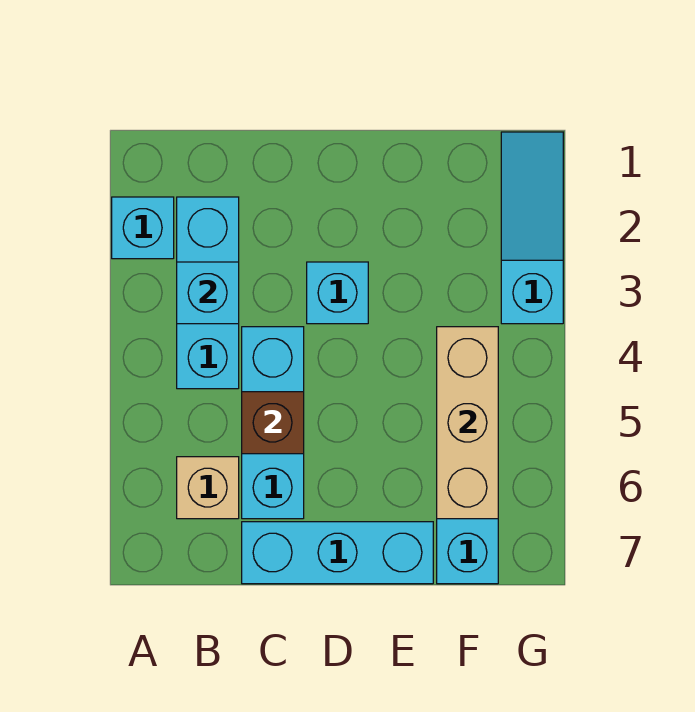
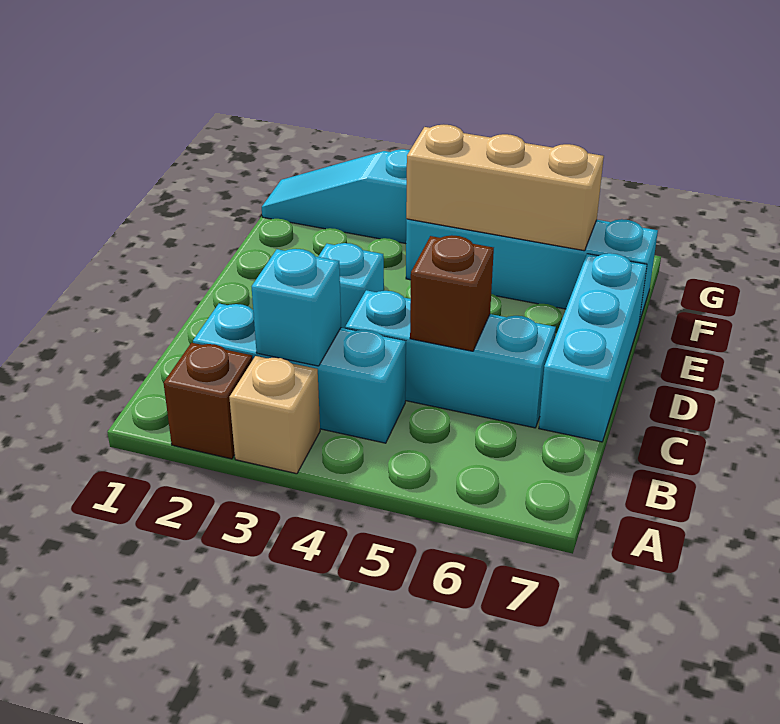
cyan 1x1 brick [112,197,174,259] -> brown 1x1 brick [164,343,253,459]
tan 1x1 brick [177,457,239,519] -> tan 1x1 brick moved to [229,356,320,474]

